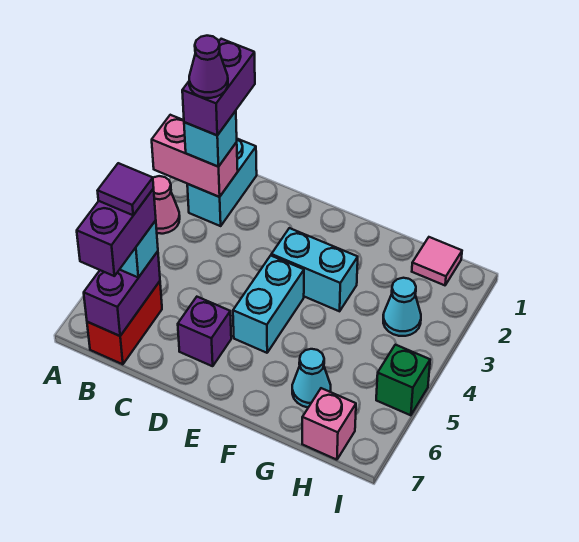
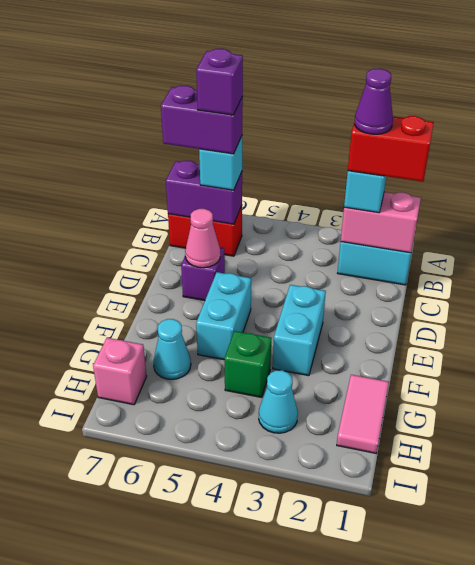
pink 1x2 brick [152,115,238,197] -> pink 1x2 brick turned to [341,192,421,253]
pink 1x1 cone [153,176,180,234] -> pink 1x1 cone moved to [185,209,220,268]
purple 1x2 brick [182,39,255,135] -> red 1x2 brick [348,116,434,182]
purple 1x1 tile [97,163,154,215] -> purple 1x1 brick [196,49,243,115]
cyan 1x2 brick [233,256,304,353] -> cyan 1x2 brick turned to [196,272,251,360]
pink 1x1 tile [412,237,462,285] -> pink 1x2 tile [337,375,389,453]
green 1x1 brick [376,345,430,415] -> green 1x1 brick moved to [224,331,271,398]

